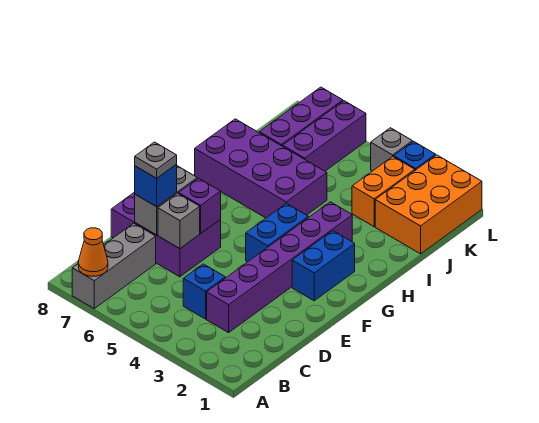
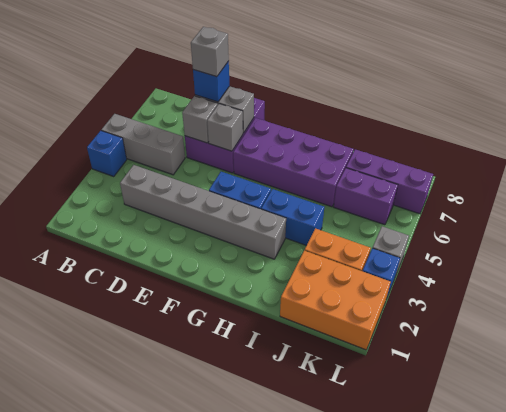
grey 1x3 brick [72,223,156,308] -> grey 1x3 brick moved to [101,114,185,175]
orange 1x1 cone [78,228,108,276] -> none
purple 1x6 brick [207,202,352,333] -> grey 1x6 brick [120,165,286,259]
blue 1x1 brick [183,264,225,319] -> blue 1x1 brick moved to [87,131,127,176]
grey 1x1 plate [135,142,177,178] -> grey 1x1 brick [191,27,229,77]
purple 1x1 brick [179,178,221,233] -> grey 1x1 brick [207,104,243,151]
blue 1x2 brick [292,231,355,301] -> blue 1x2 brick moved to [261,189,324,245]
purple 2x4 brick [195,119,327,218] -> purple 2x4 brick turned to [233,118,353,207]
purple 1x3 brick [283,101,366,171] -> purple 1x2 brick [334,168,398,225]

